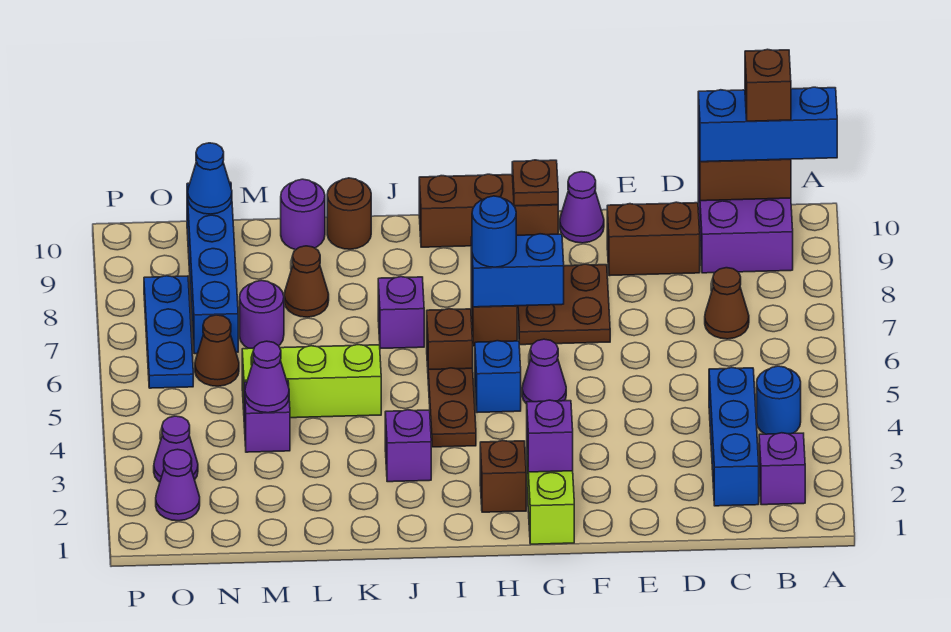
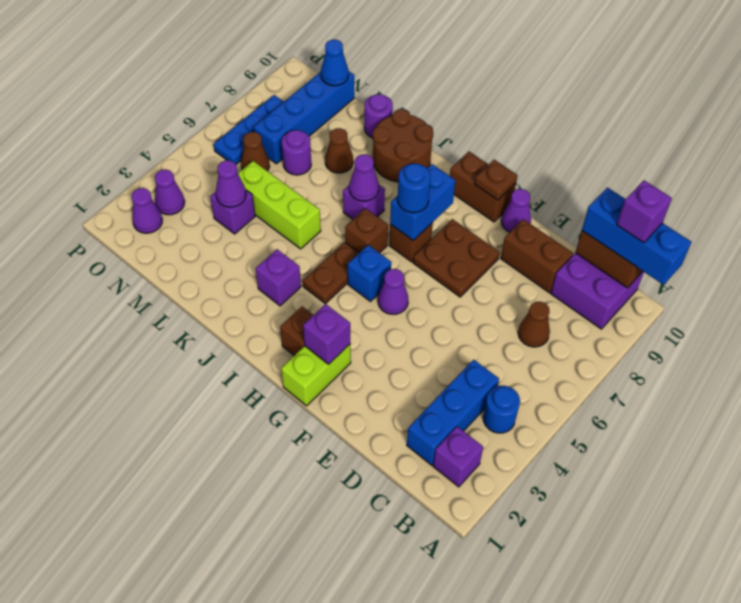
brown 1x1 brick [745,49,791,121] -> purple 1x1 brick [617,181,672,243]
blue 1x2 brick [471,234,564,307] -> blue 1x2 brick turned to [390,164,456,240]
brown 1x3 brick [419,174,558,247] -> brown 1x2 brick [450,152,516,222]
none -> purple 1x1 cone [349,154,379,201]
brown 1x1 round brick [327,178,371,249] -> brown 2x2 round brick [373,109,433,182]

